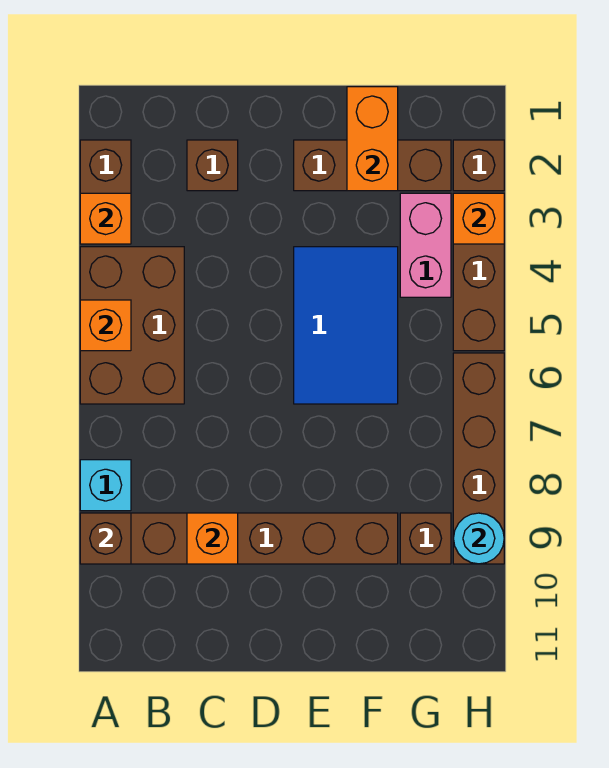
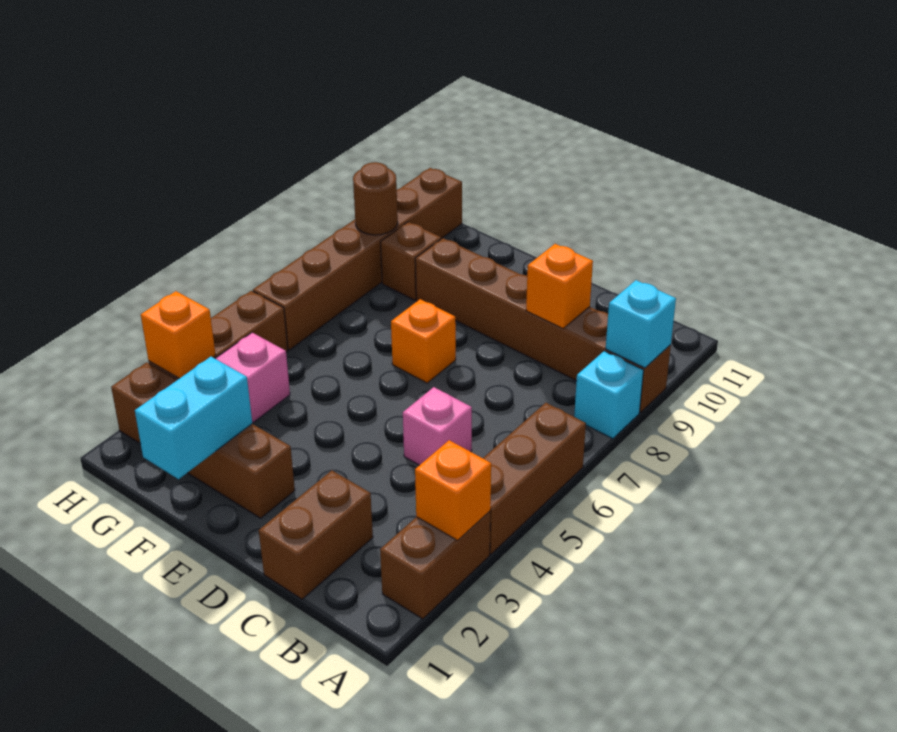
brown 2x3 brick [80,247,184,404] -> brown 1x3 brick [483,403,586,554]
orange 1x1 brick [80,300,131,351] -> orange 1x1 brick moved to [391,299,456,383]
brown 1x1 brick [80,513,131,564] -> cyan 1x1 brick [606,280,676,368]
brown 1x1 brick [187,140,238,191] -> brown 1x2 brick [259,471,373,599]
none -> pink 1x1 brick [403,387,472,465]
blue 2x3 tile [294,247,398,404] -> none
orange 1x2 brick [347,87,398,191] -> cyan 1x2 brick [135,357,252,479]
brown 1x4 brick [453,353,504,564] -> brown 1x6 brick [253,168,462,350]
cyan 1x1 round brick [453,513,504,564] -> brown 1x1 round brick [353,162,398,235]

